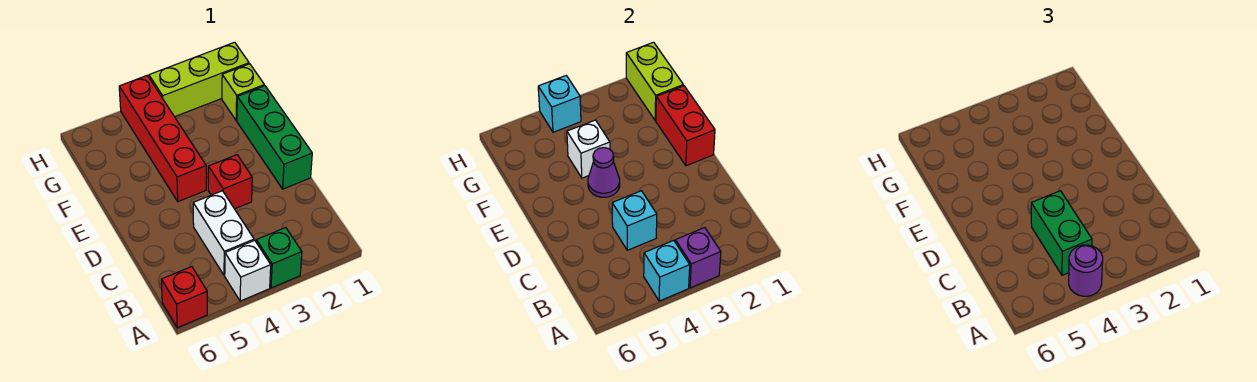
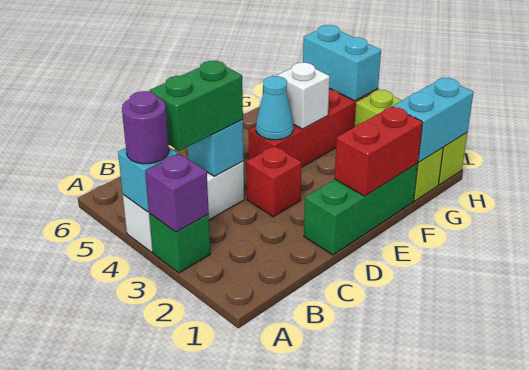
red 1x1 brick [161,267,207,328] -> none
purple 1x1 cone [588,148,620,197] -> cyan 1x1 cone [256,76,293,140]
lime 1x2 brick [626,42,683,120] -> cyan 1x2 brick [393,78,474,162]
cyan 1x1 brick [538,76,581,132] -> cyan 1x2 brick [303,25,381,101]

